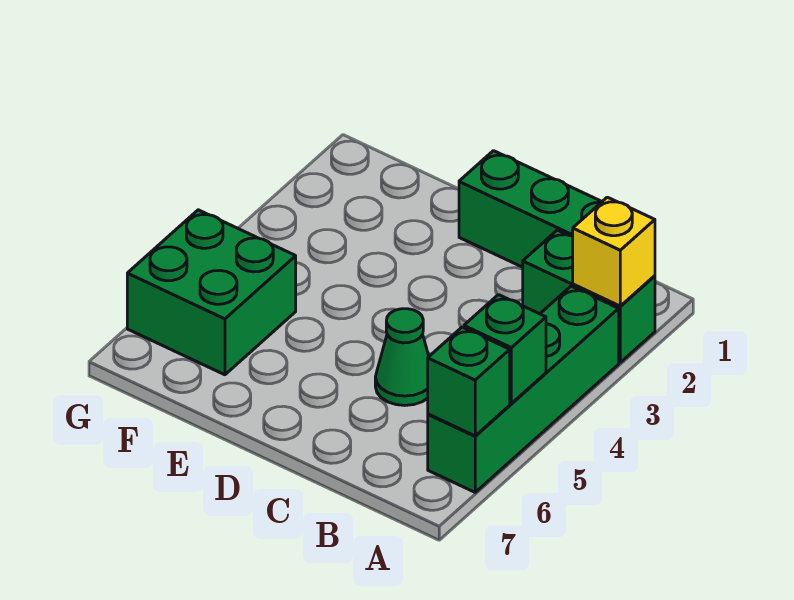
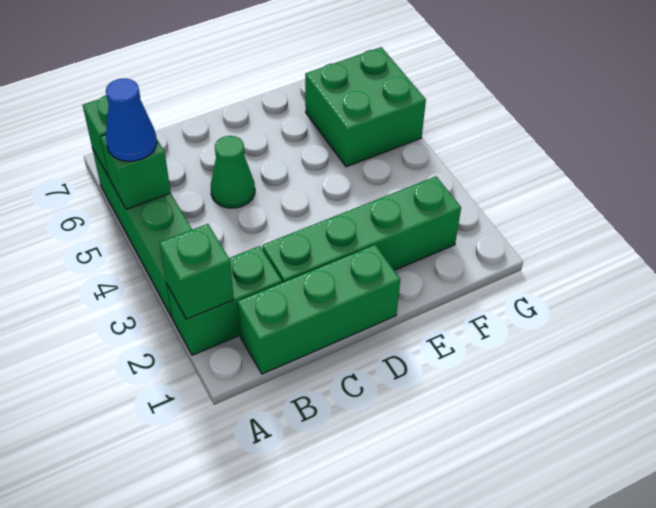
yellow 1x1 brick [573,197,655,306] -> green 1x1 brick [159,224,234,319]
none -> blue 1x1 cone [106,78,157,161]
none -> green 1x4 brick [262,176,461,283]

